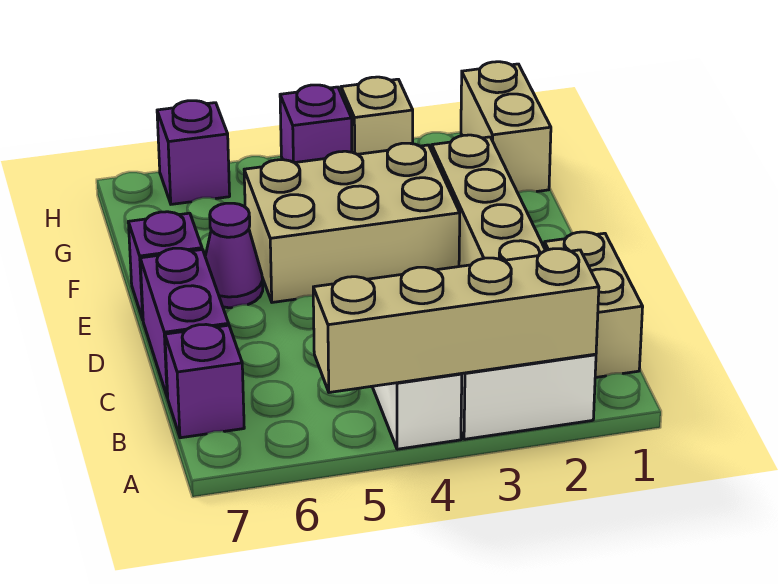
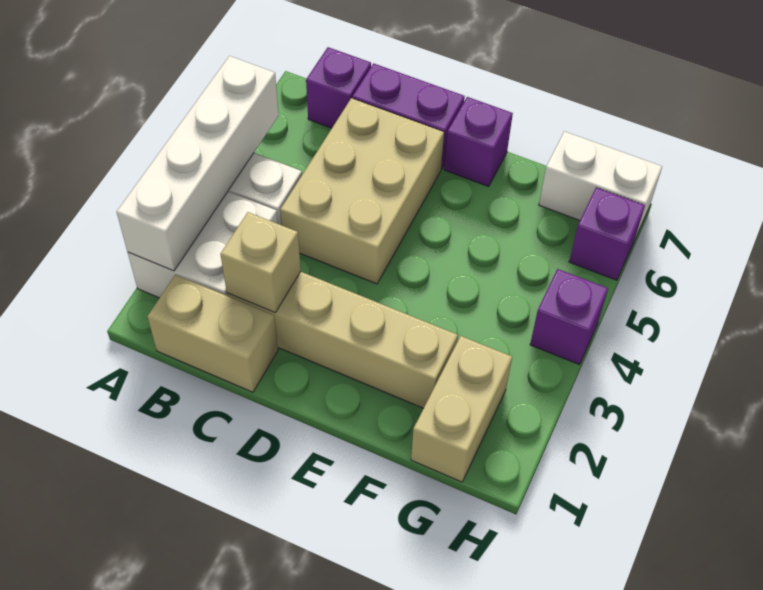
tan 1x4 brick [313,249,599,392] -> white 1x4 brick [117,56,279,271]
tan 2x3 brick [244,143,460,302] -> tan 2x3 brick moved to [280,98,444,284]
purple 1x1 cone [205,203,263,308] -> none
tan 1x2 brick [461,62,551,193] -> tan 1x2 brick turned to [411,336,512,482]
none -> white 1x2 brick [539,131,662,238]
tan 1x1 brick [341,77,413,154] -> tan 1x1 brick moved to [220,212,301,312]

